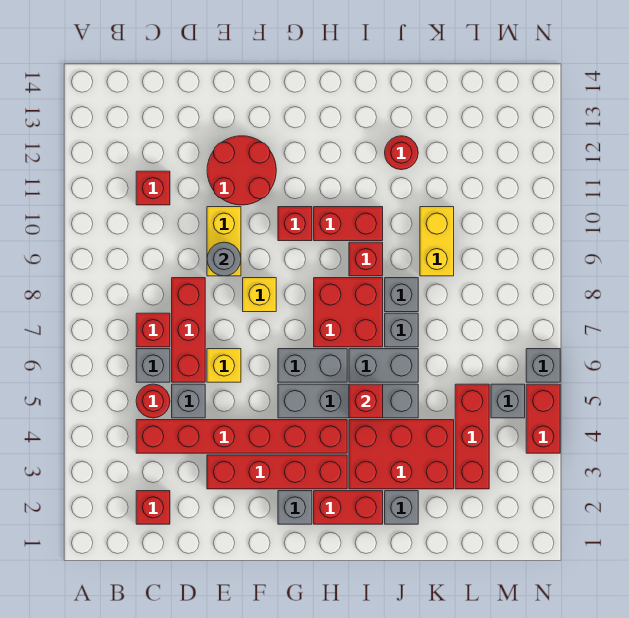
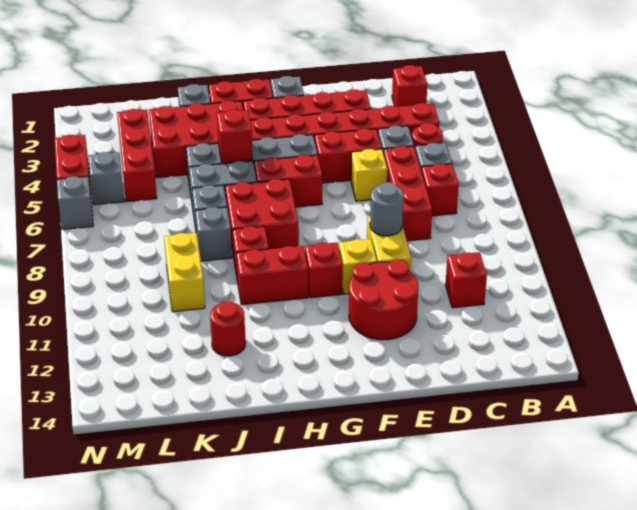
none -> red 1x2 brick [315,129,382,183]
yellow 1x1 brick [243,278,276,312] -> yellow 1x1 brick moved to [339,239,377,294]
grey 1x2 brick [278,349,347,382] -> red 1x2 brick [254,155,322,207]

